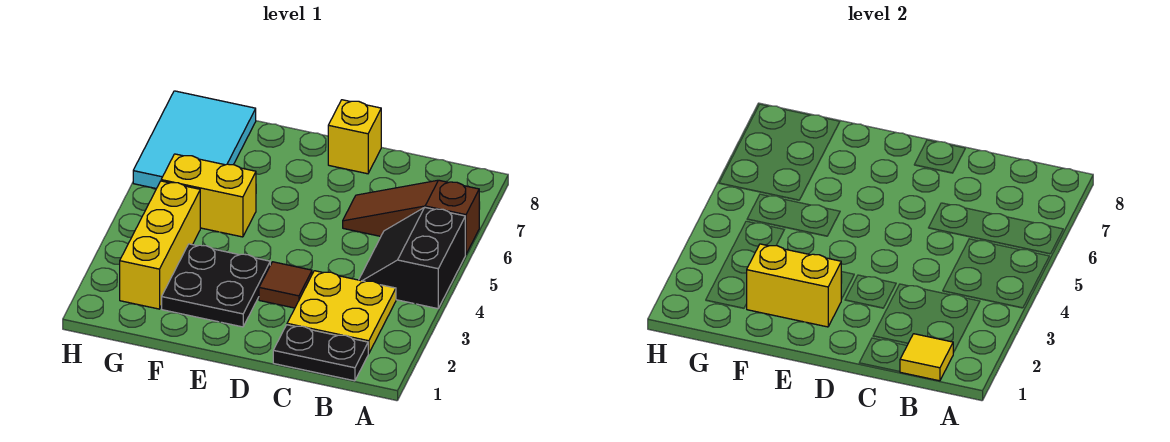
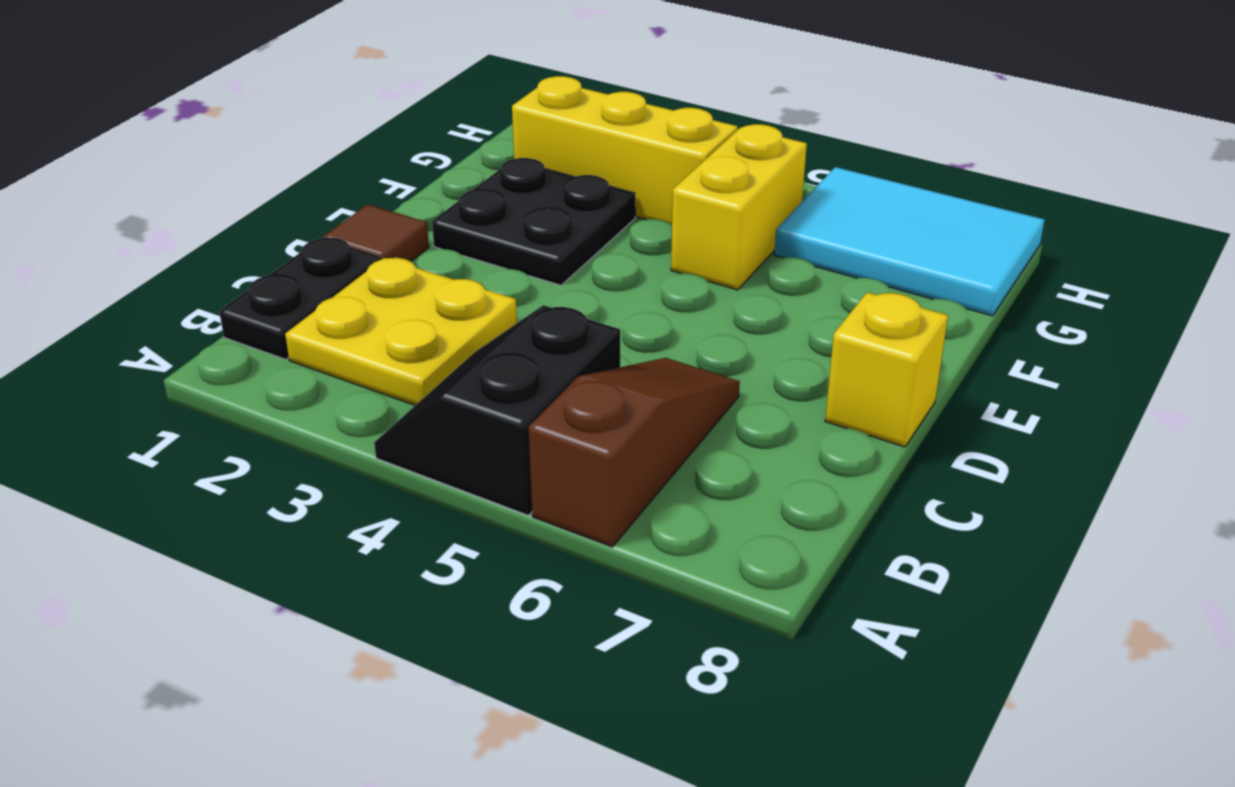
black 2x2 slope [359,207,465,309] -> black 2x2 slope turned to [374,305,620,516]
yellow 1x1 tile [900,334,954,381] -> none
brown 1x1 tile [259,262,312,308] -> brown 1x1 tile moved to [323,204,429,261]
yellow 1x2 brick [747,244,841,327] -> none

